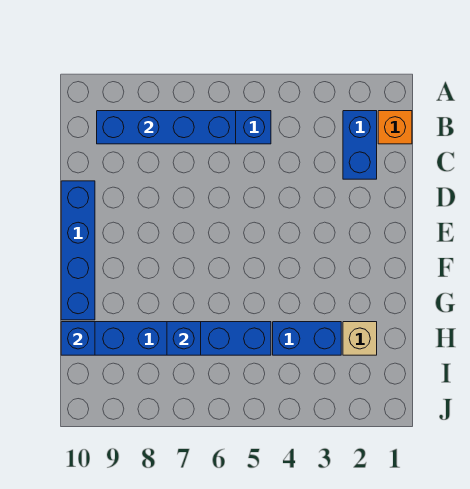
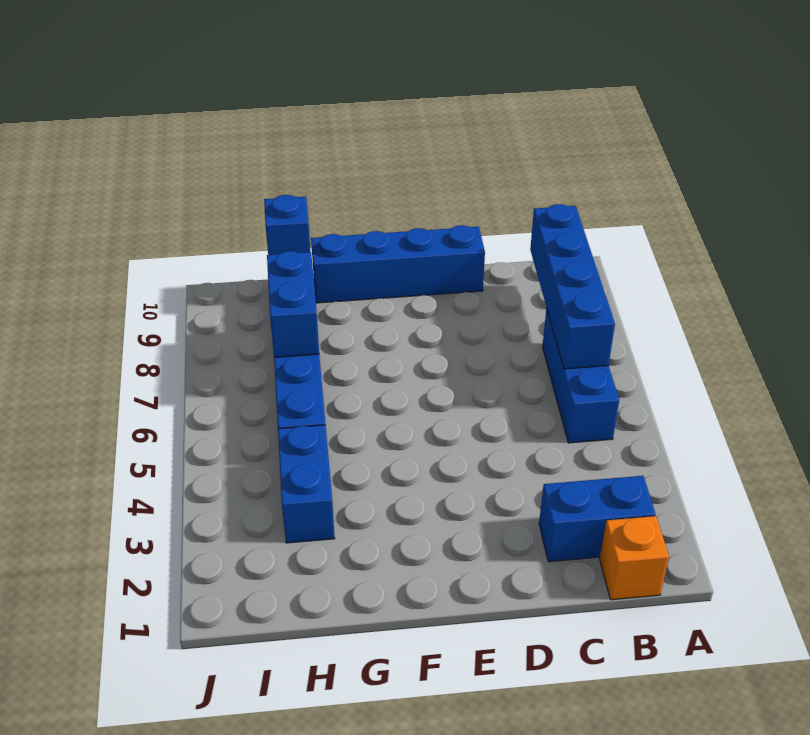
tan 1x1 brick [343,322,377,355] -> none
blue 1x1 brick [167,322,201,355] -> blue 1x2 brick [267,251,319,358]

